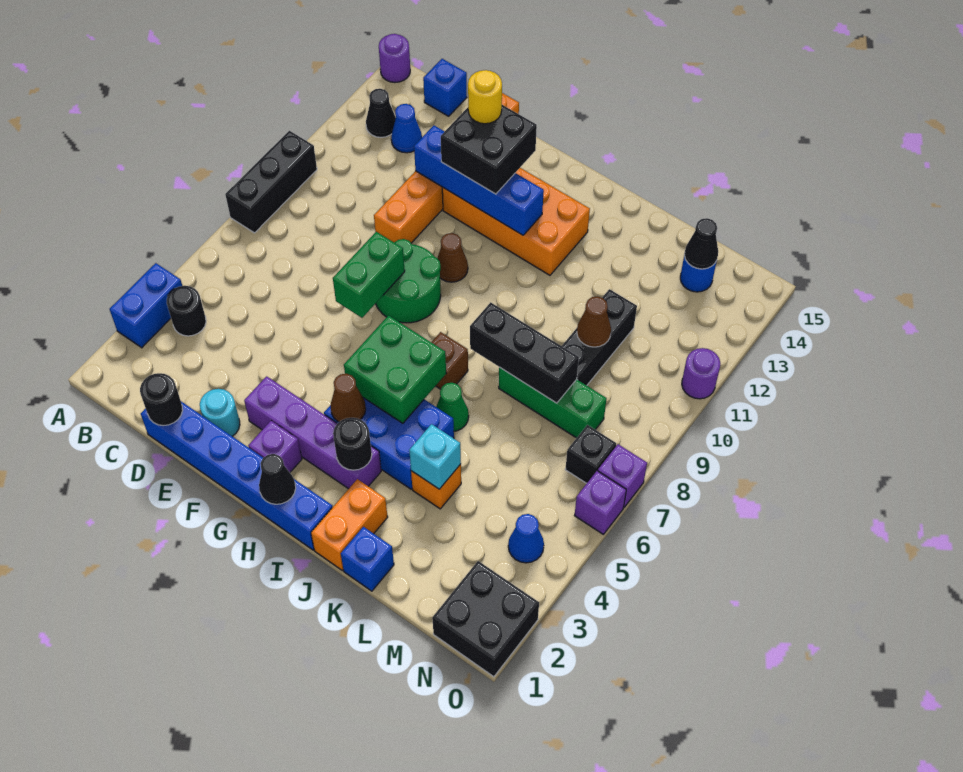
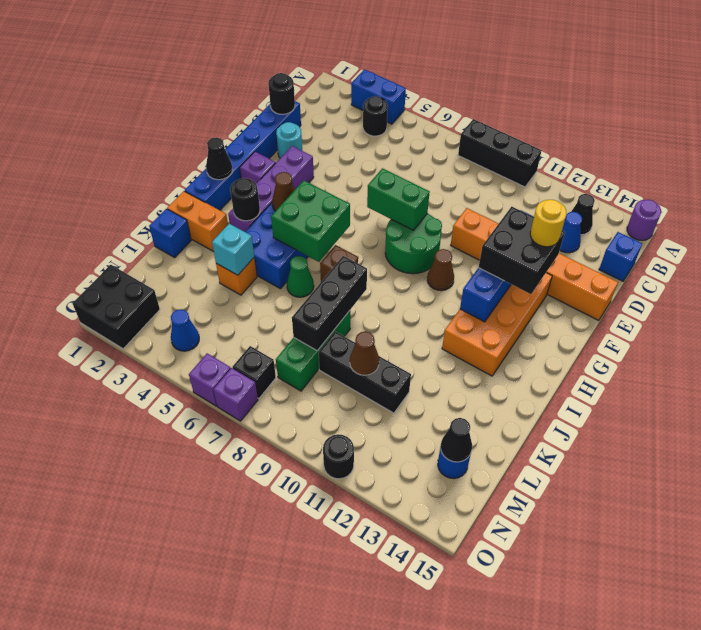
purple 1x1 round brick [682,348,720,399] -> black 1x1 round brick [323,434,354,479]

